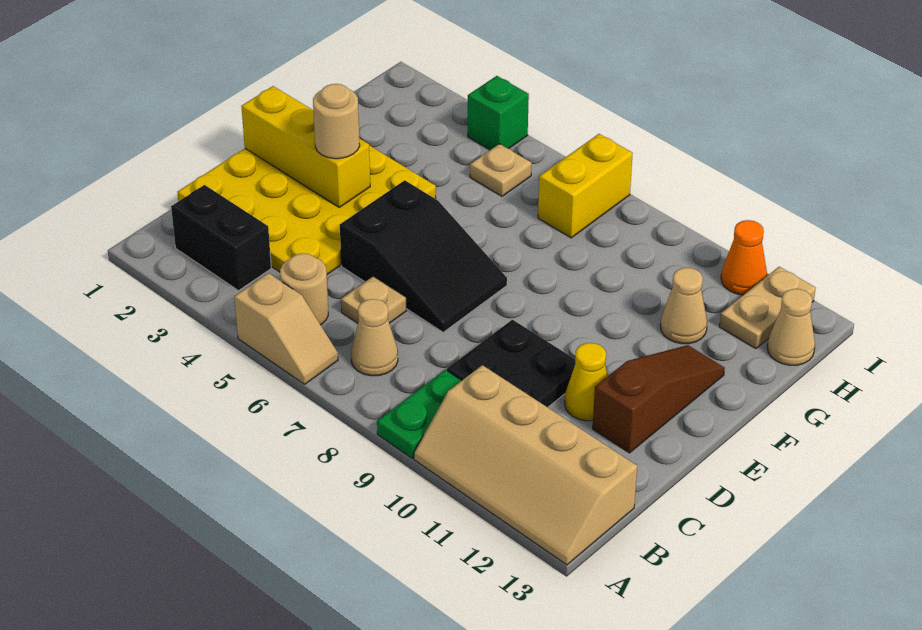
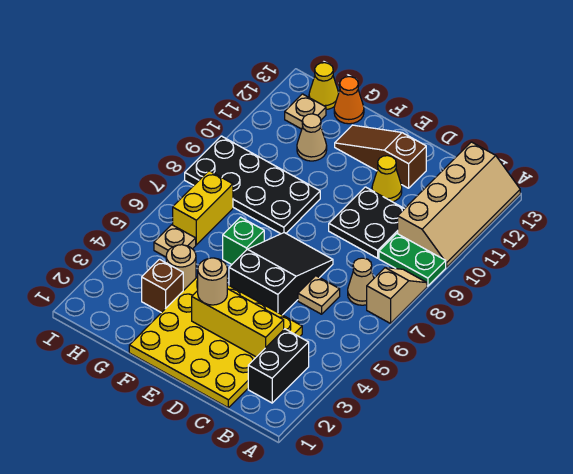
tan 1x2 slope [234,273,338,384] -> tan 1x2 slope moved to [367,268,427,323]
tan 1x1 round brick [280,254,328,325] -> tan 1x1 round brick moved to [166,245,196,291]
yellow 1x3 brick [241,86,370,207] -> yellow 1x3 brick turned to [192,289,284,357]
none -> black 2x4 plate [185,136,320,234]
none -> brown 1x1 brick [142,259,183,313]
yellow 1x2 brick [538,134,633,238] -> yellow 1x2 brick turned to [173,171,233,245]
tan 1x2 plate [719,267,816,349] -> tan 1x1 plate [285,94,326,129]
tan 1x1 cone [767,289,815,365] -> yellow 1x1 cone [309,63,339,110]
green 1x1 brick [468,76,529,150] -> green 1x1 brick moved to [223,217,264,264]
orange 1x1 cone [721,220,767,295] -> orange 1x1 cone moved to [334,77,364,124]

